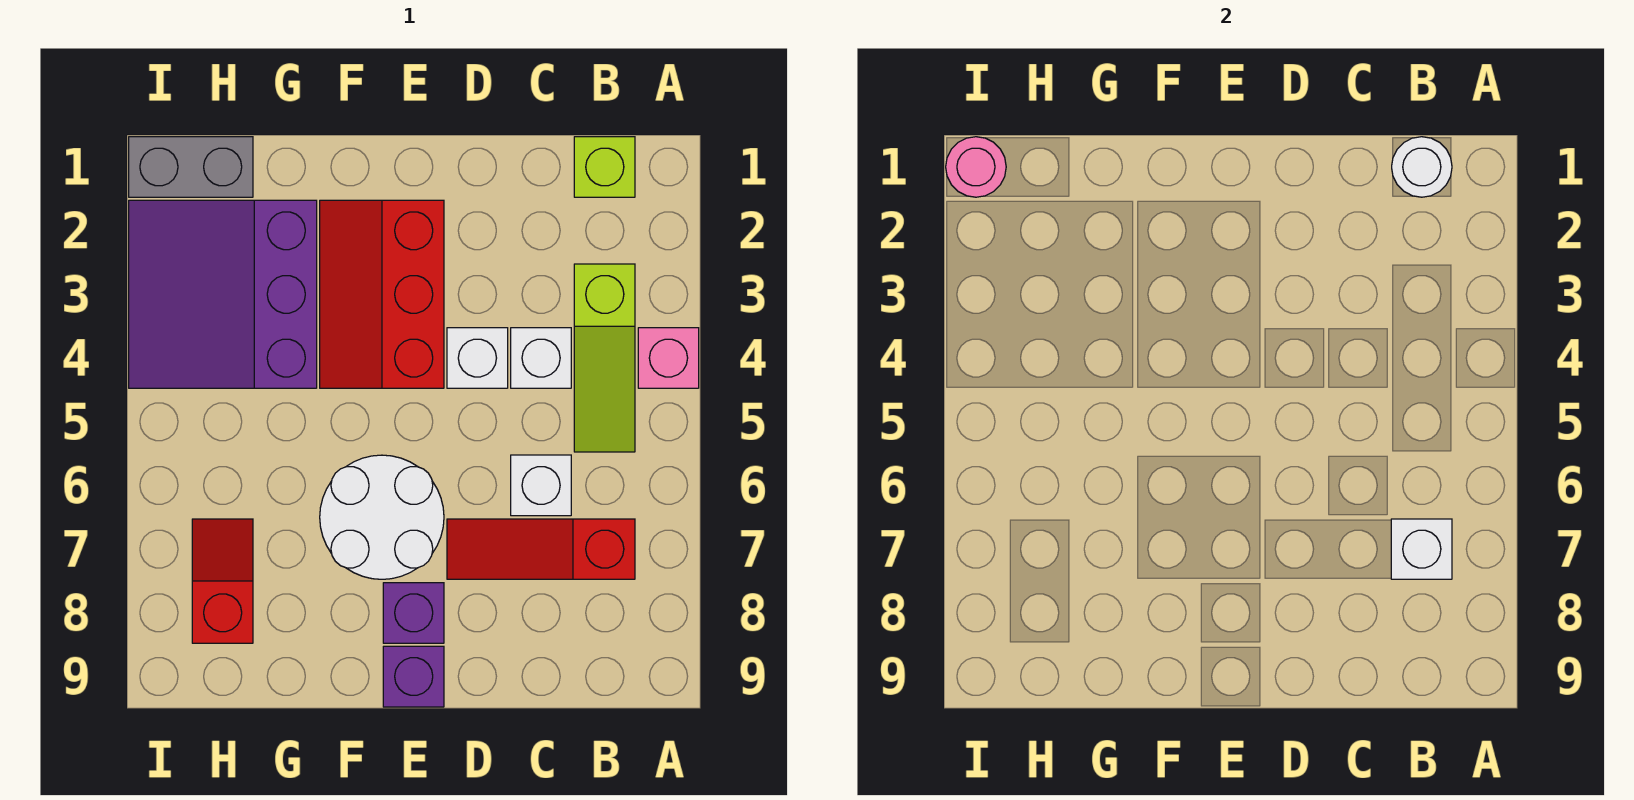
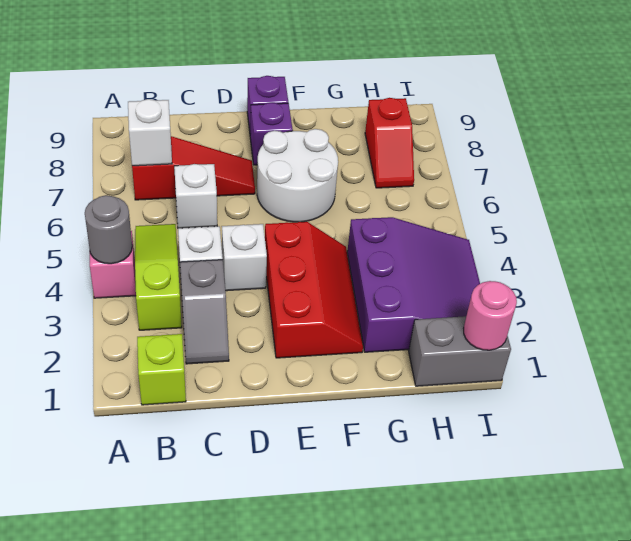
none -> grey 1x1 round brick [85,195,132,264]
white 1x1 round brick [1392,137,1452,197] -> none
none -> grey 1x2 slope [180,260,229,364]

